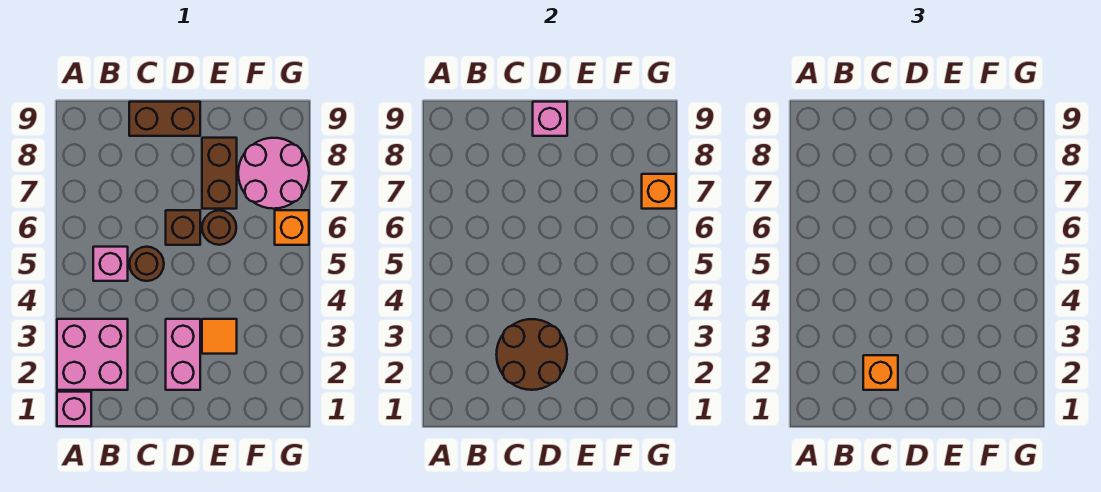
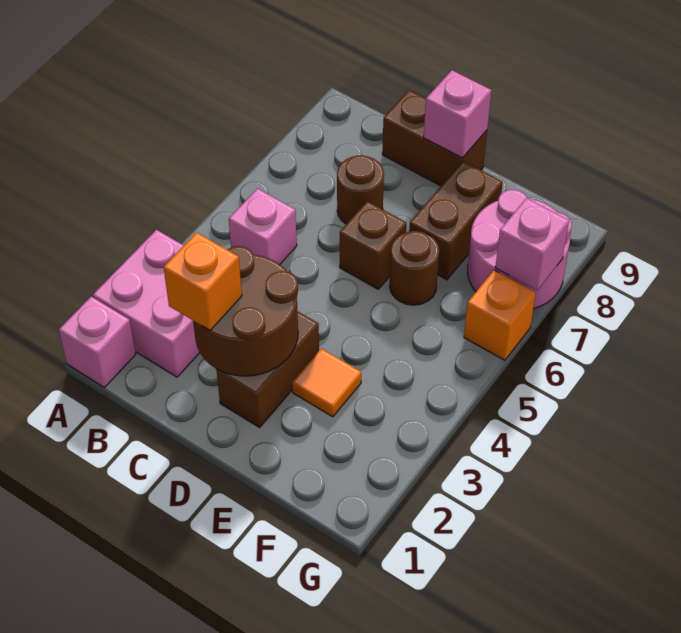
brown 1x1 round brick [130,247,164,281] -> brown 1x1 round brick moved to [337,155,384,224]
pink 1x2 brick [166,319,200,390] -> brown 1x2 brick [216,312,319,427]
orange 1x1 brick [642,174,676,209] -> pink 1x1 brick [495,198,569,290]

